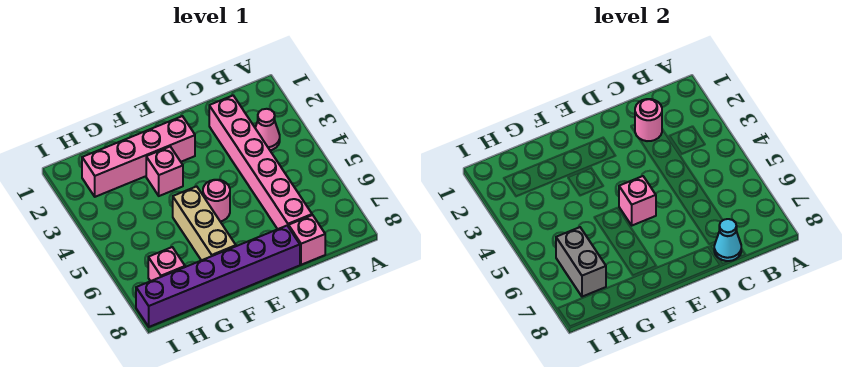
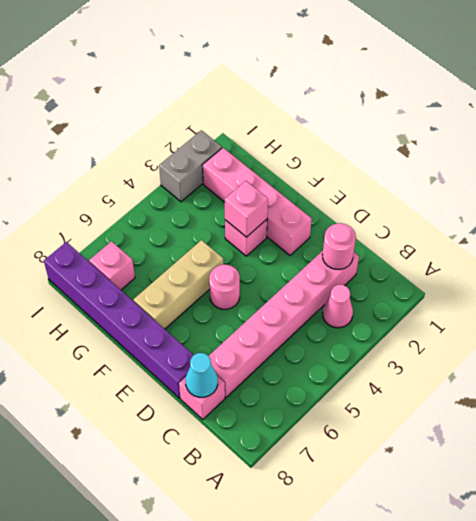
pink 1x1 brick [619,176,656,225] -> pink 1x1 brick moved to [225,181,268,237]
grey 1x2 brick [556,227,606,297] -> grey 1x2 brick moved to [159,130,222,202]

